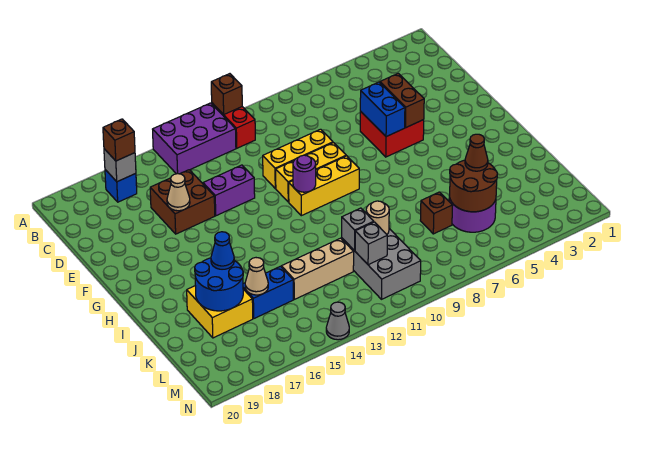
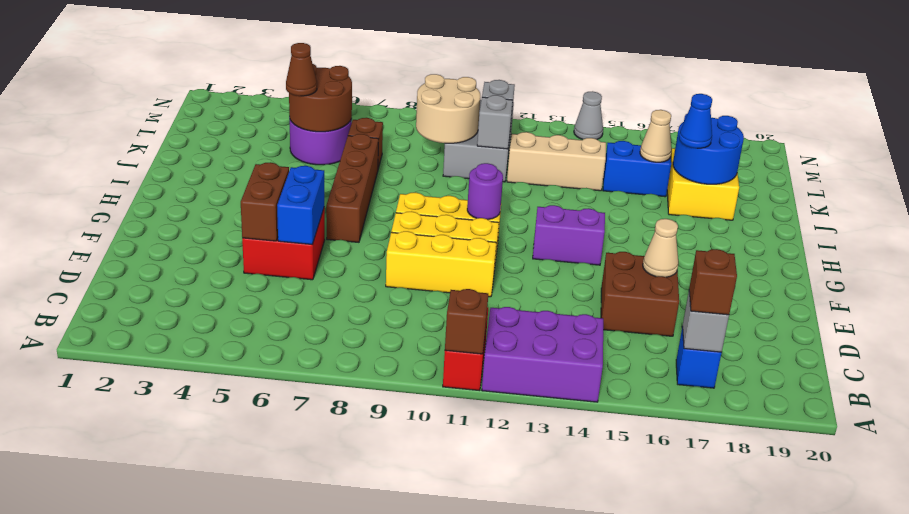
purple 1x2 brick [203,165,255,216] -> purple 1x2 brick moved to [533,205,605,265]
none -> brown 1x4 brick [326,134,378,242]
tan 1x1 round brick [366,201,389,234] -> tan 2x2 round brick [416,74,480,143]

